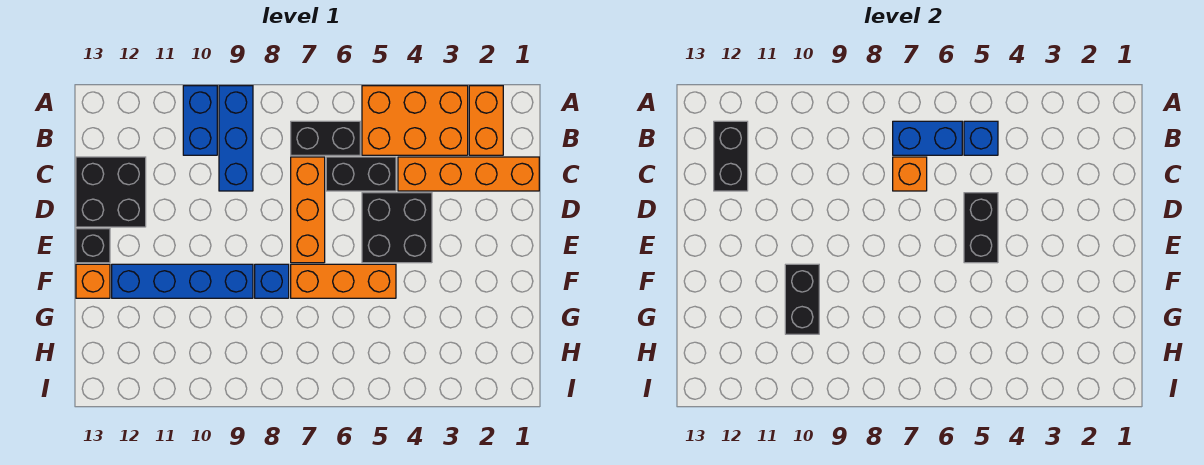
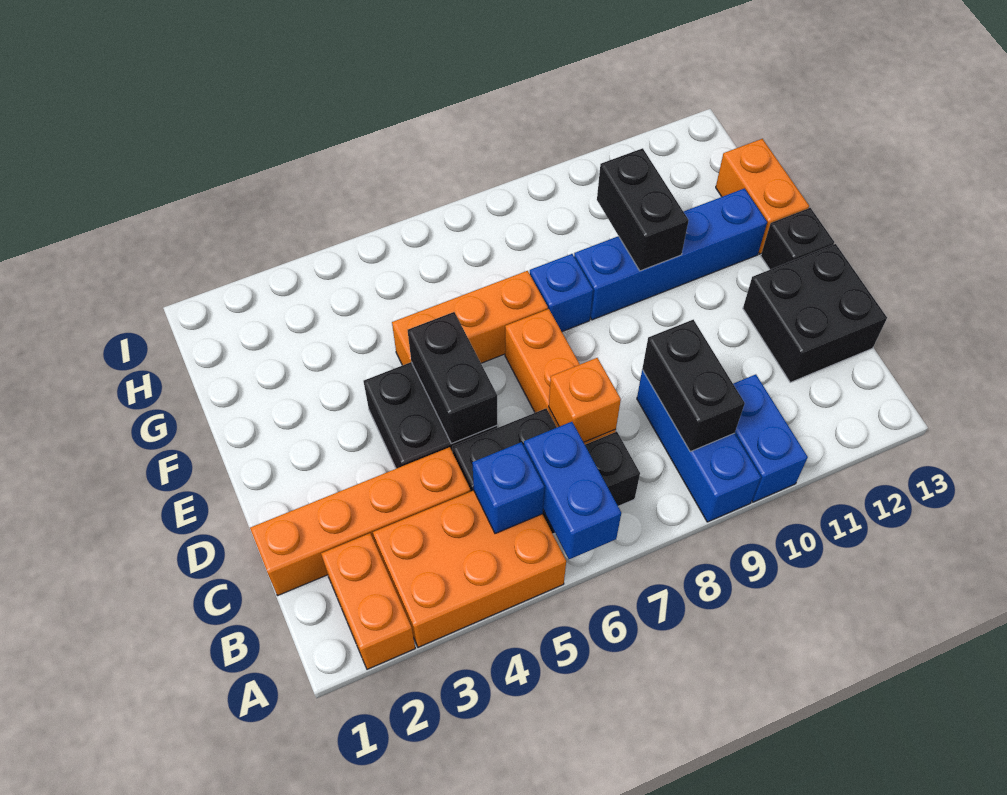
blue 1x2 brick [893,121,962,155] -> blue 1x2 brick turned to [524,422,621,559]
black 1x2 brick [714,121,748,191] -> black 1x2 brick moved to [642,320,745,452]
orange 1x1 brick [76,264,110,298] -> orange 1x2 brick [716,139,809,254]

